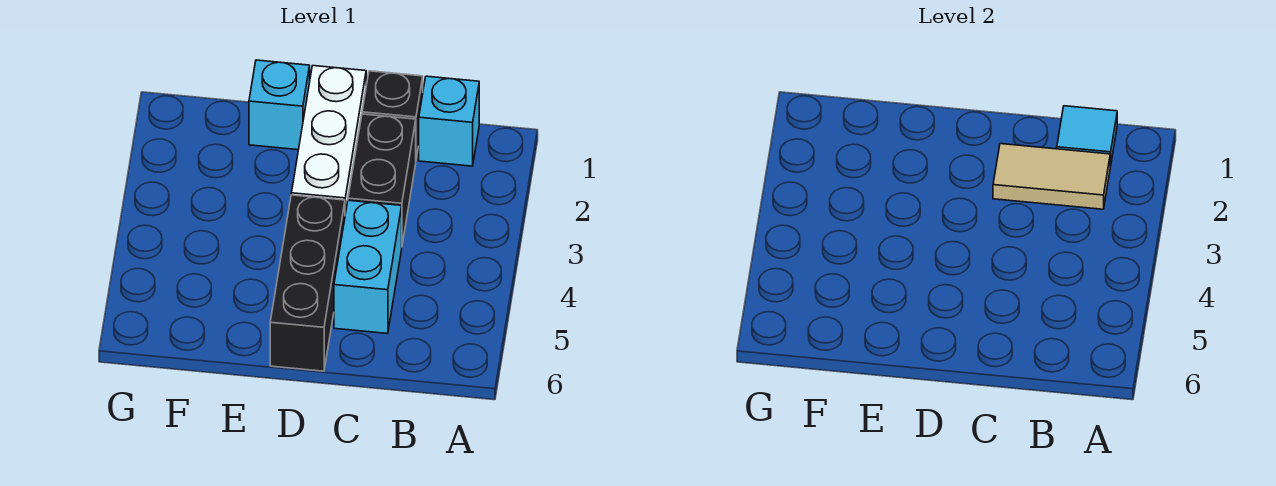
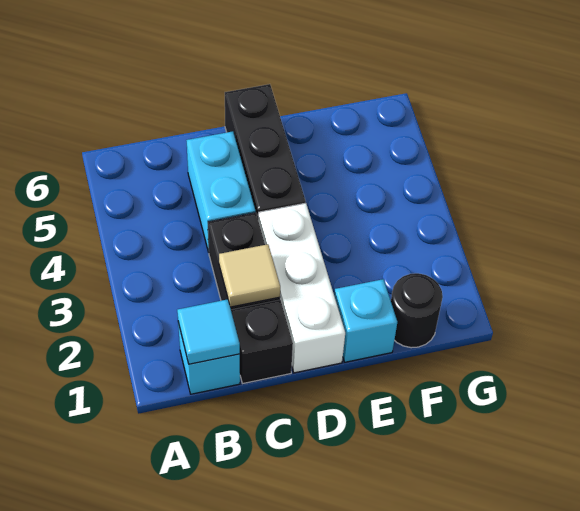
tan 1x2 tile [993,144,1110,209] -> tan 1x1 tile [219,244,280,307]
none -> black 1x1 round brick [391,273,443,348]

